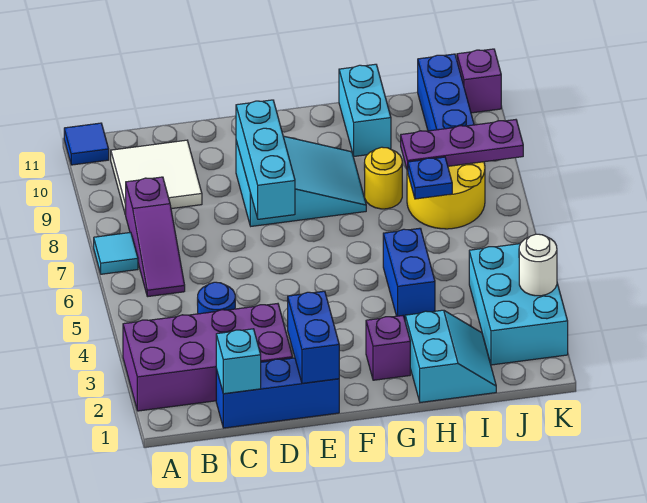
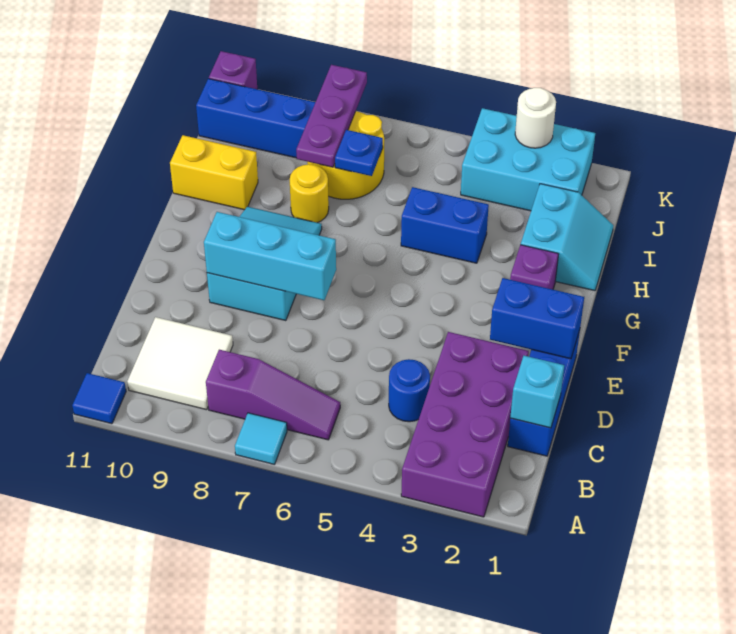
cyan 2x2 slope [405,310,496,402] -> cyan 2x2 slope turned to [521,184,614,291]
cyan 1x2 brick [339,64,391,156] -> yellow 1x2 brick [170,135,258,210]

